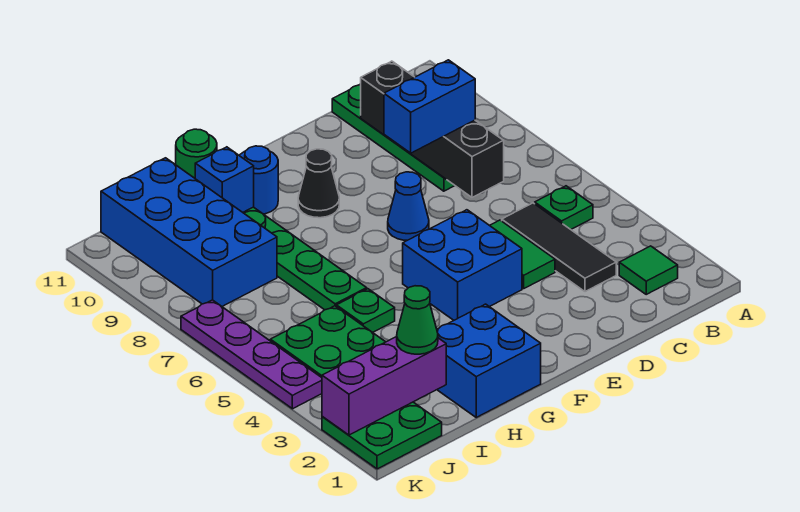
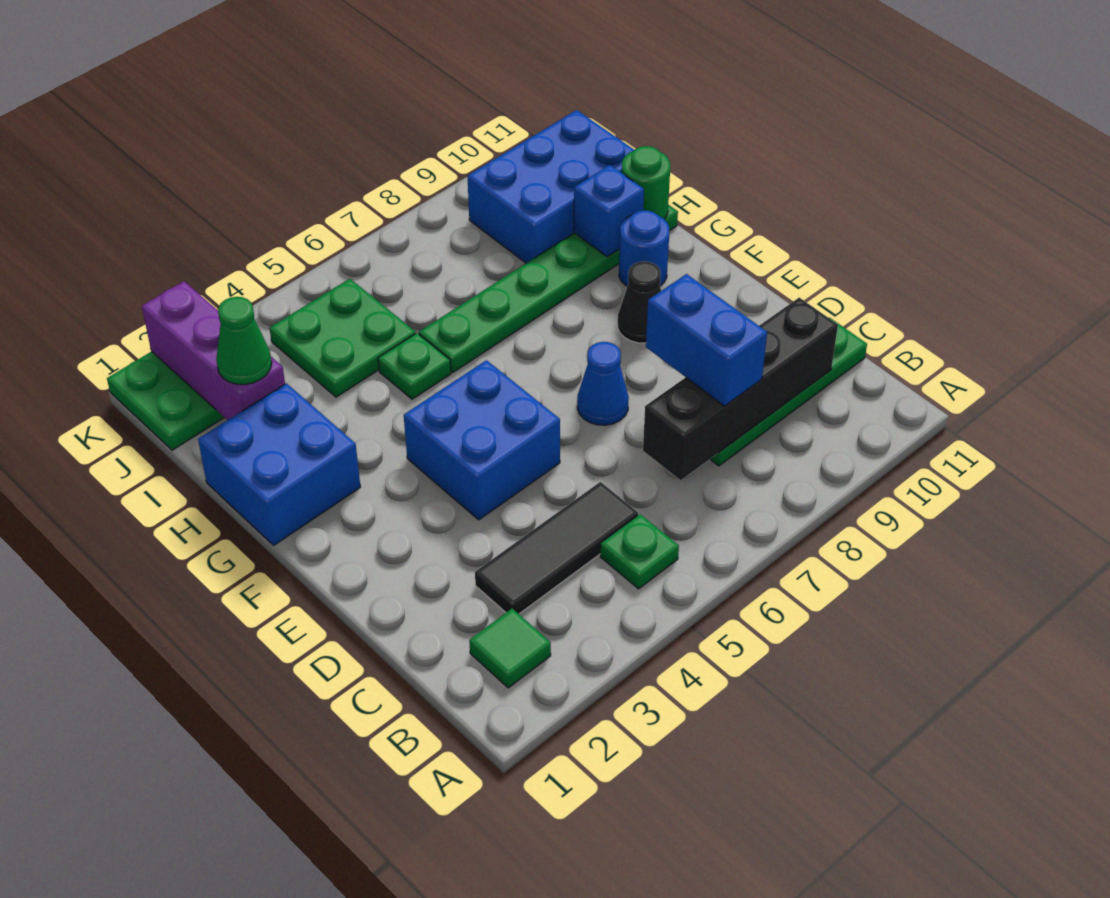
green 1x2 tile [490,220,555,289] -> none
blue 2x4 brick [101,158,277,306] -> blue 2x3 brick [467,110,634,263]
purple 1x4 plate [181,300,322,409] -> none

